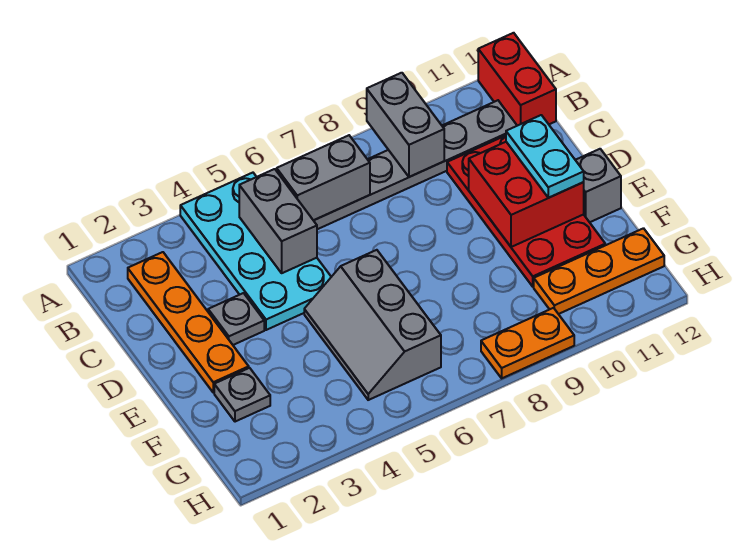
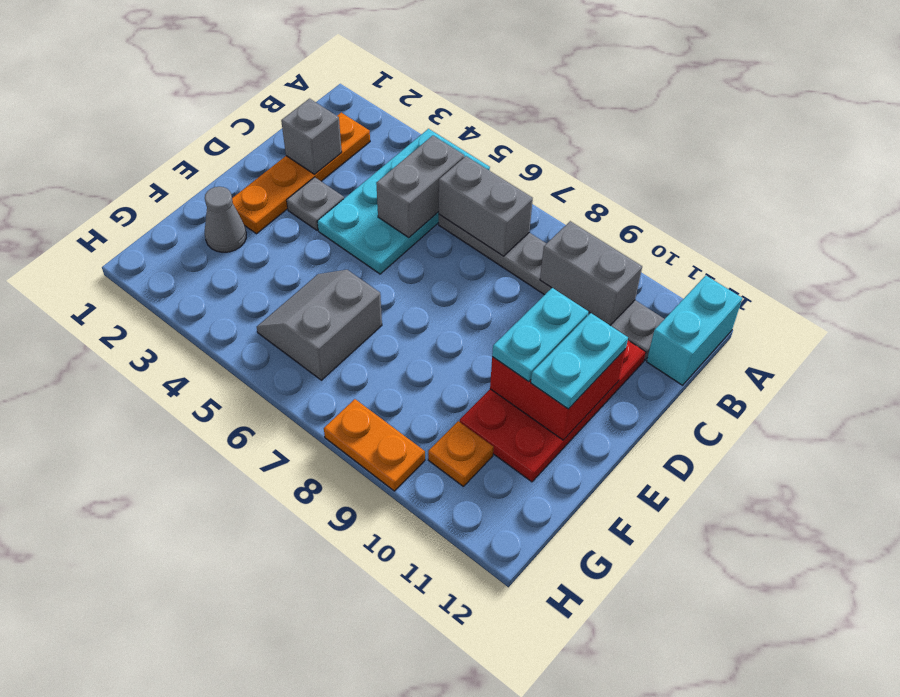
grey 1x2 brick [367,73,444,177] -> grey 1x2 brick turned to [540,221,642,325]
red 1x2 brick [478,33,556,126] -> cyan 1x2 brick [647,276,742,385]
none -> cyan 1x2 plate [492,288,589,382]
grey 2x3 slope [304,250,441,400] -> grey 2x2 slope [257,270,382,380]
grey 1x1 brick [576,149,621,222] -> grey 1x1 brick moved to [281,99,342,174]
grey 1x1 plate [214,368,270,422] -> grey 1x1 cone [205,187,246,252]
orange 1x3 plate [534,228,664,314] -> orange 1x1 plate [428,421,494,486]

